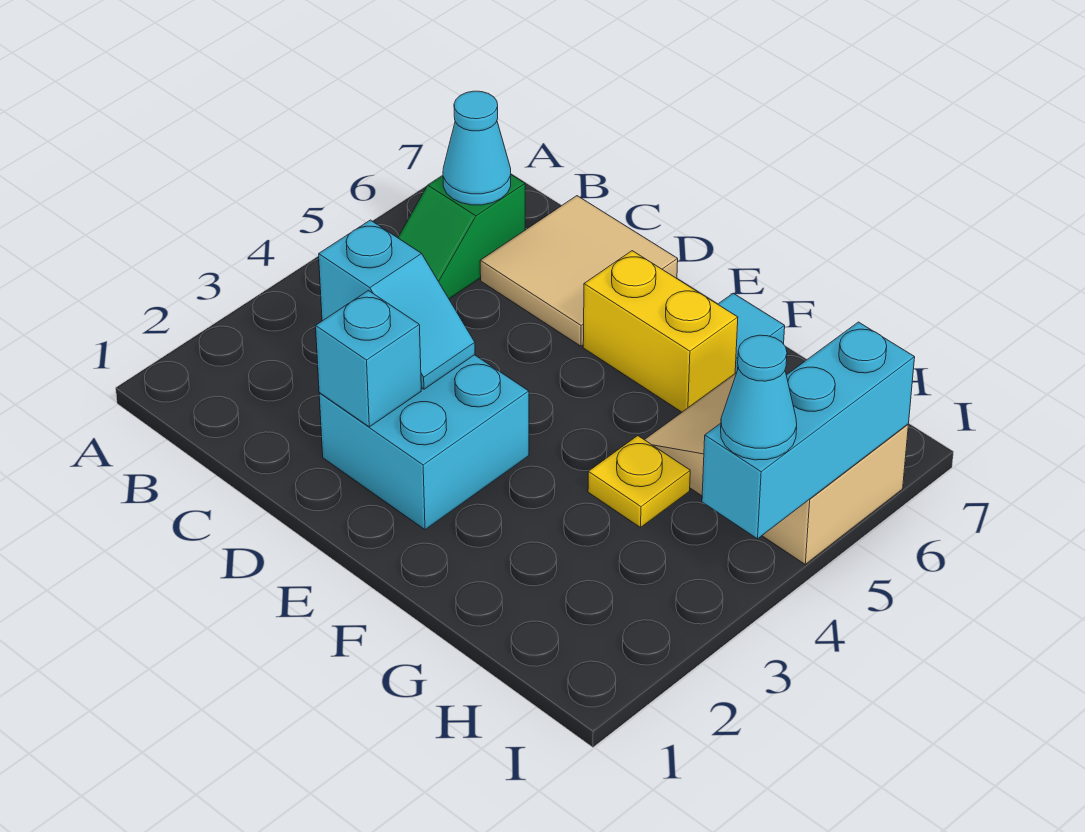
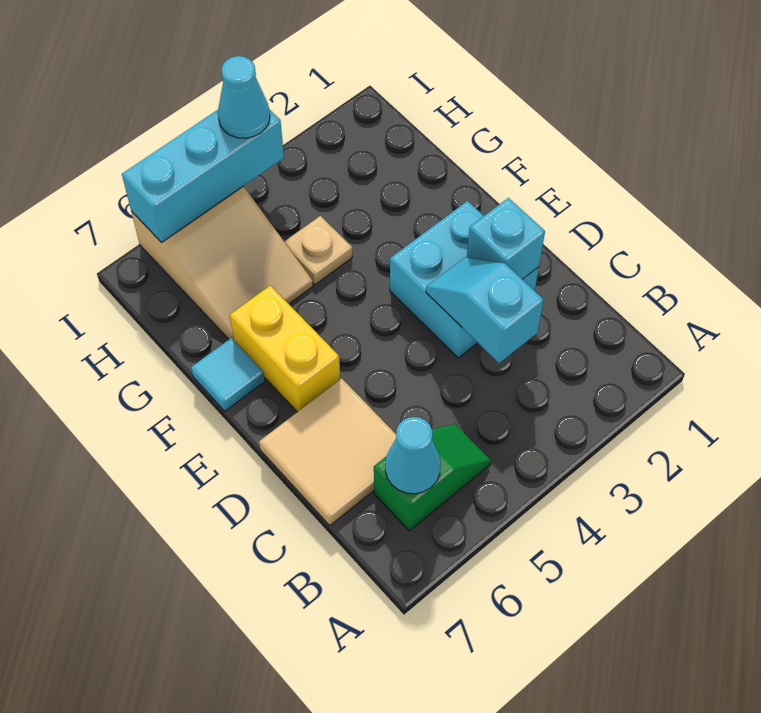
yellow 1x1 plate [588,436,690,527] -> tan 1x1 plate [284,216,352,285]

